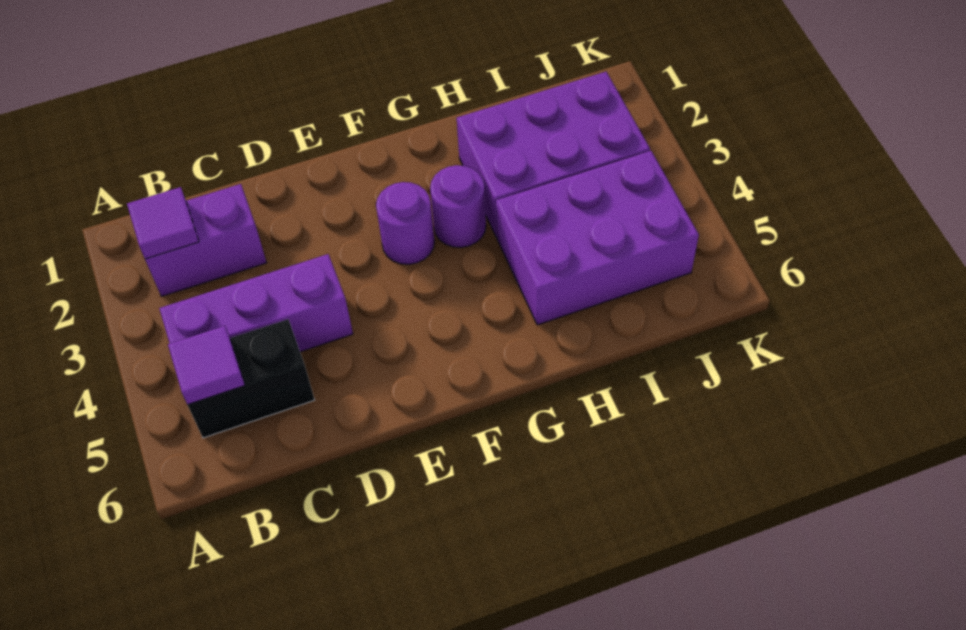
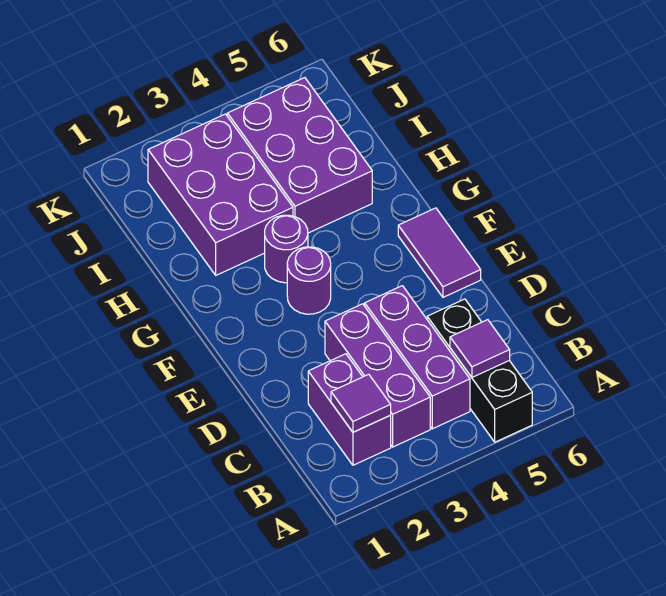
none -> purple 1x3 brick [325,304,430,447]
black 1x2 brick [188,319,315,438] -> black 1x3 brick [427,299,532,442]
none -> purple 1x2 tile [398,208,481,297]

